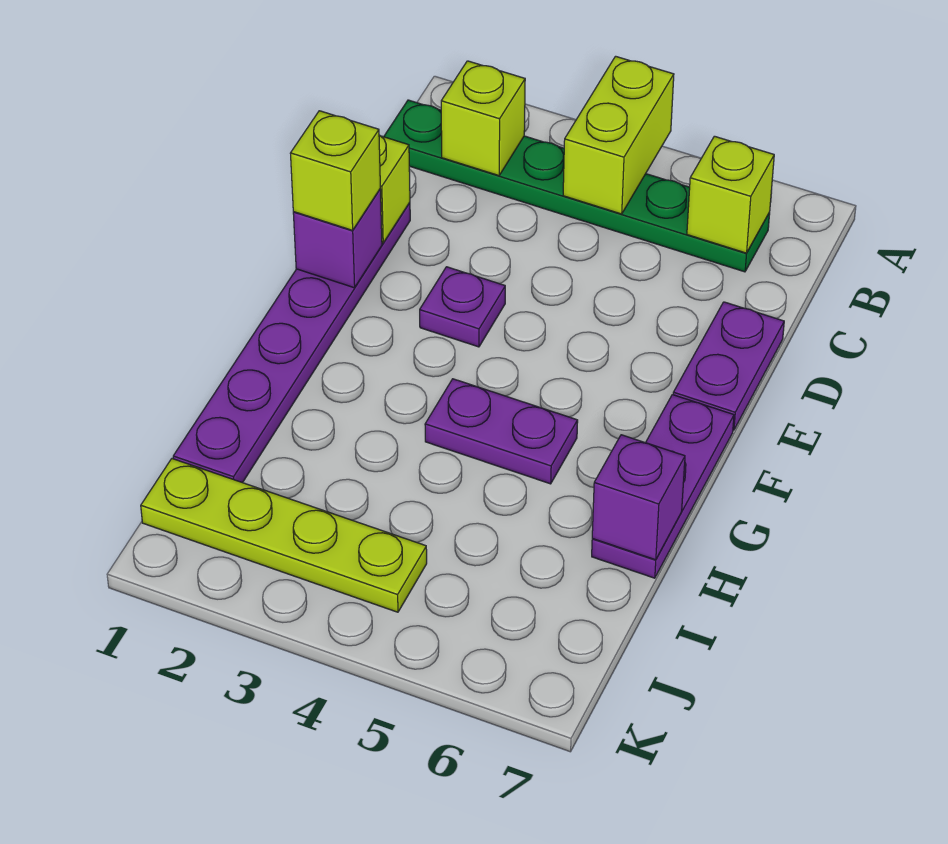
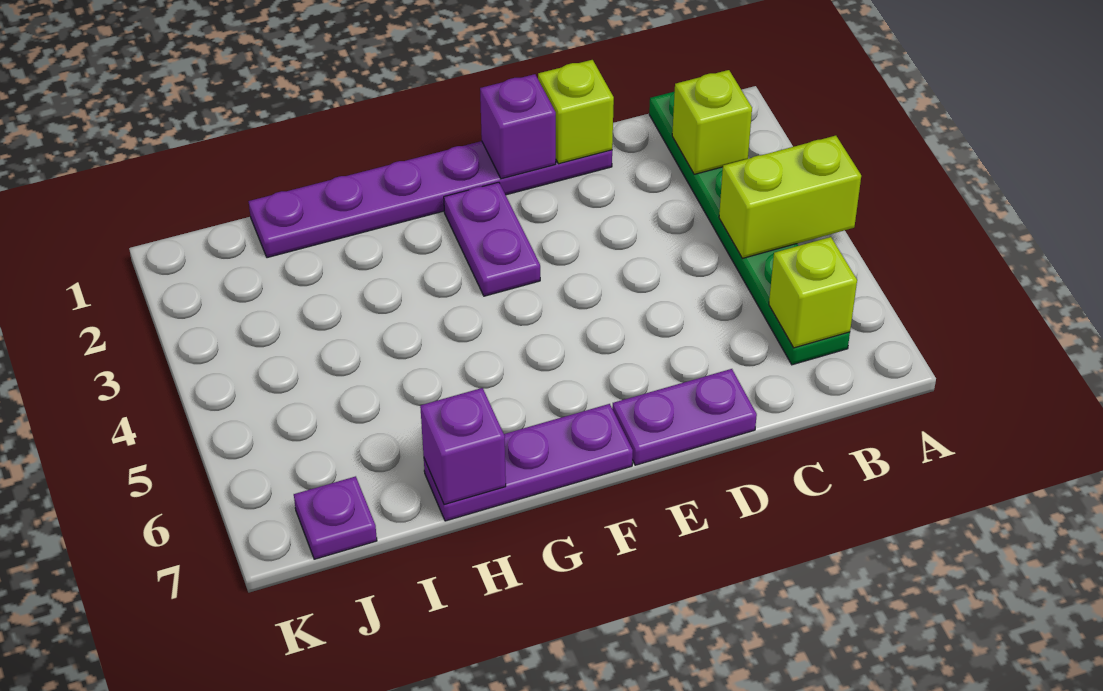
lime 1x1 brick [290,111,380,230] -> none
purple 1x1 plate [420,267,505,347] -> purple 1x1 plate moved to [294,476,377,559]
purple 1x2 plate [425,379,578,484] -> purple 1x2 plate moved to [444,182,540,296]
lime 1x4 plate [141,459,427,612] -> none

